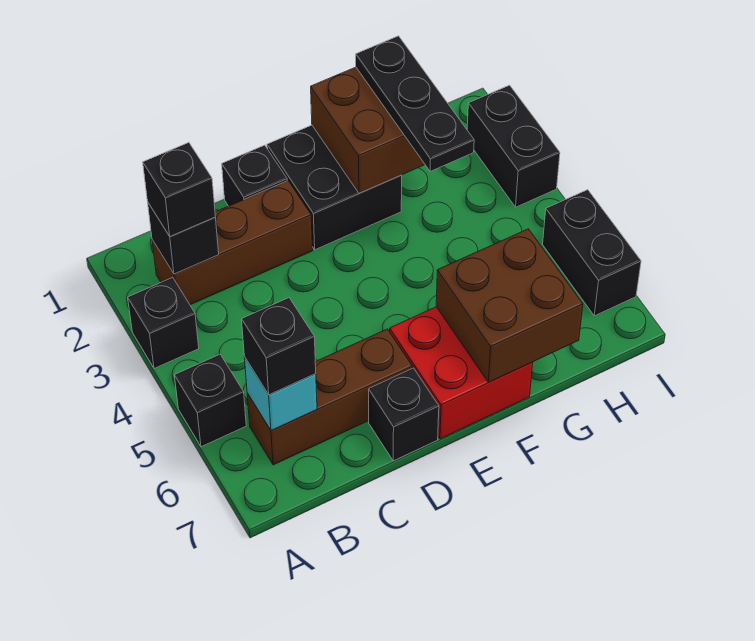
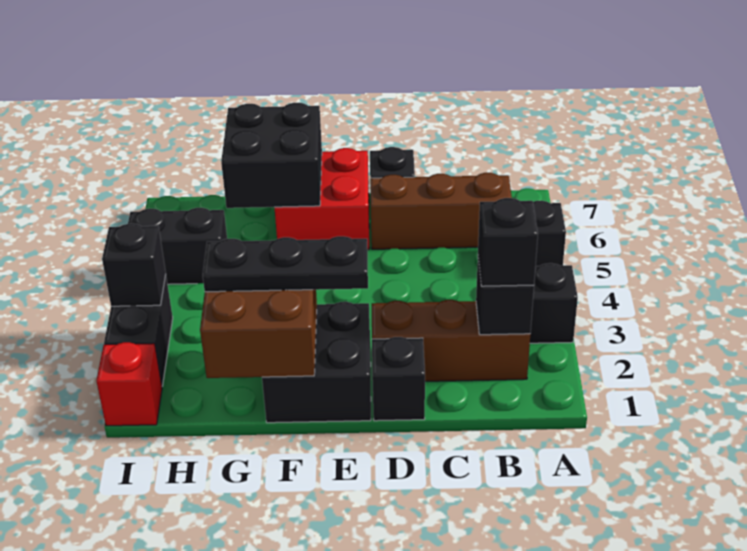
cyan 1x1 brick [244,357,317,431] -> none
black 1x1 brick [242,298,316,395] -> black 1x1 brick moved to [102,224,166,306]
brown 2x2 brick [436,229,583,382] -> black 2x2 brick [221,103,322,208]
black 1x3 plate [356,36,474,172] -> black 1x3 plate turned to [203,236,368,292]
none -> red 1x1 brick [96,342,162,426]
black 1x2 brick [543,190,641,316] -> black 1x2 brick turned to [128,208,227,284]

